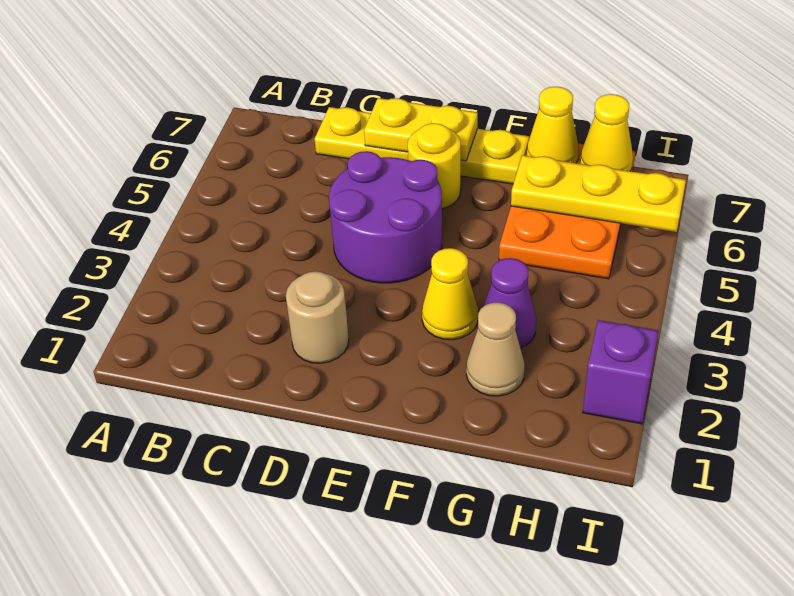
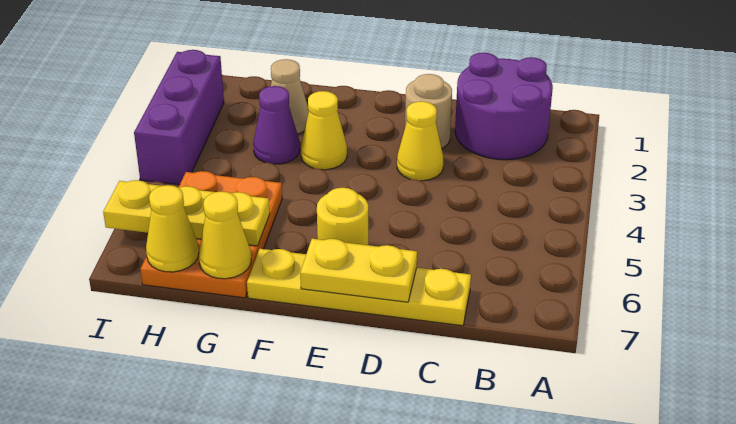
none -> yellow 1x1 cone [397,101,443,181]
purple 2x2 round brick [329,151,442,283] -> purple 2x2 round brick moved to [455,53,553,160]
purple 1x1 brick [583,320,658,424] -> purple 1x3 brick [134,50,224,185]

